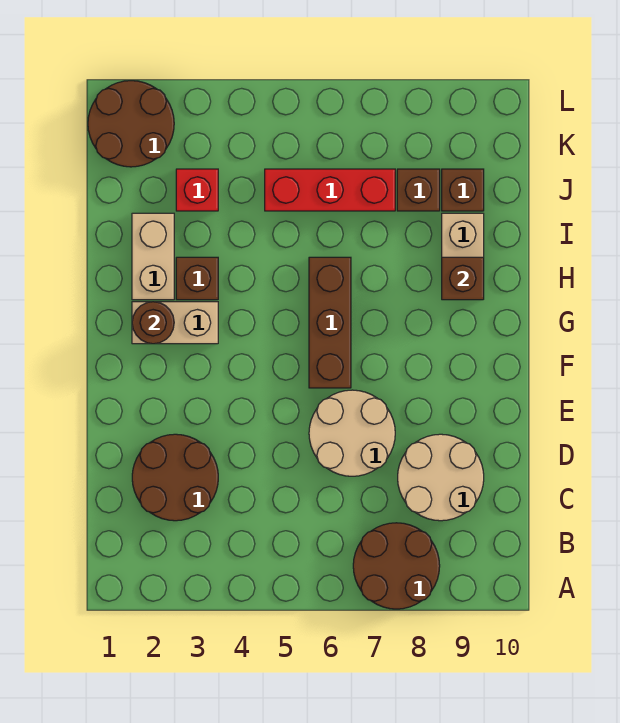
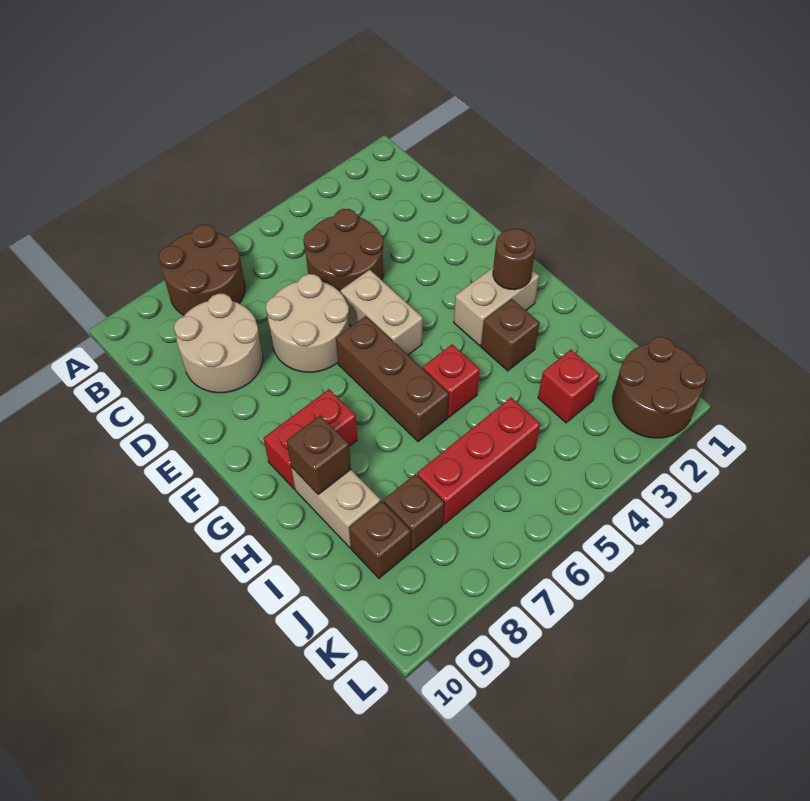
brown 2x2 round brick [132,434,218,521] -> brown 2x2 round brick moved to [304,209,383,293]
none -> red 1x2 brick [263,389,357,489]
tan 1x2 brick [132,213,174,300] -> tan 1x2 brick moved to [341,270,423,355]
none -> red 1x1 brick [423,344,480,417]

